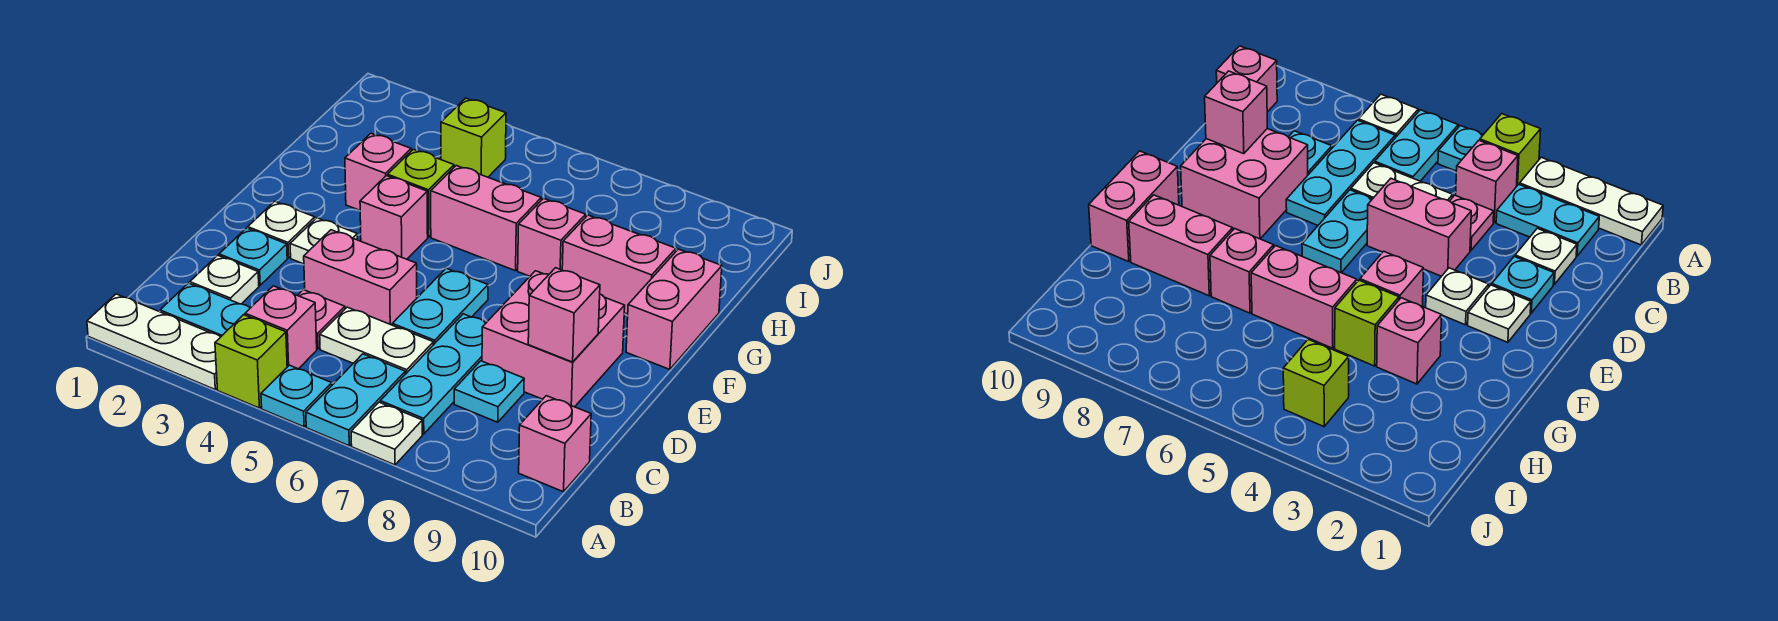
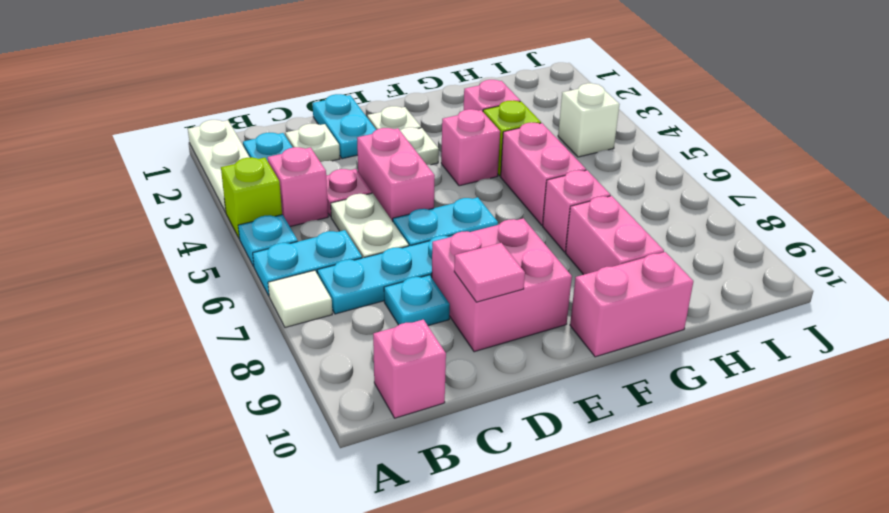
white 1x1 plate [351,402,422,465] -> white 1x1 tile [268,270,332,327]
cyan 1x1 plate [219,228,287,285] -> cyan 1x2 plate [313,94,376,159]
pink 1x1 brick [528,268,600,362] -> pink 1x1 tile [454,243,525,302]
lime 1x1 brick [441,98,506,177] -> white 1x1 brick [558,83,620,157]

